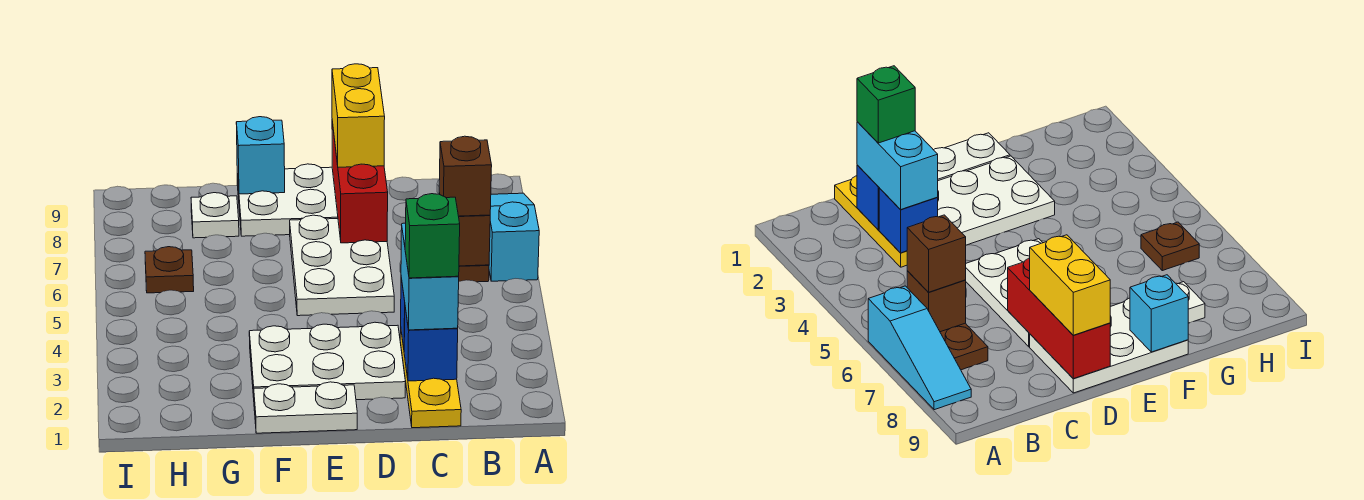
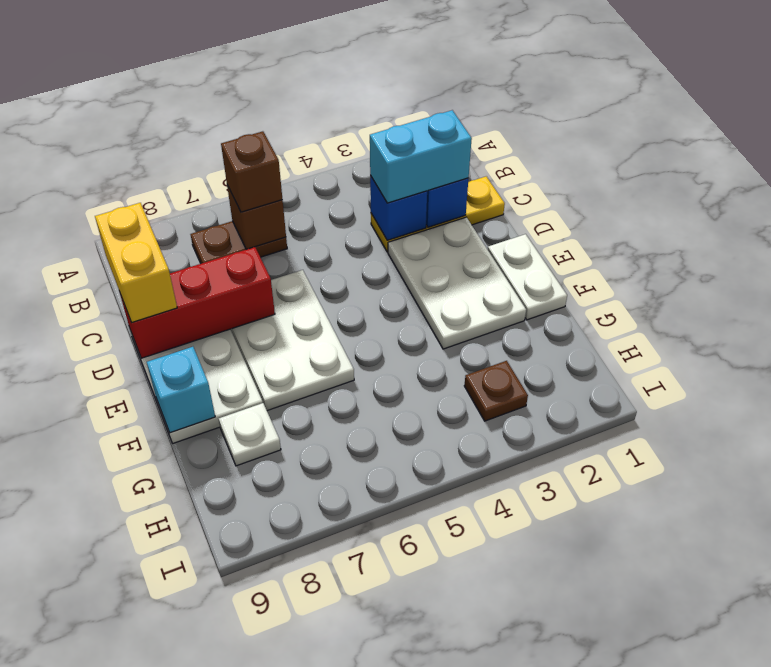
cyan 1x3 slope [489,193,539,281] -> none
green 1x1 brick [405,194,460,278] -> none
white 2x3 plate [290,215,394,316] -> white 2x3 plate turned to [231,270,354,411]
yellow 1x2 brick [332,64,385,167] -> yellow 1x2 brick turned to [95,203,177,323]
brown 1x1 plate [145,247,194,293] -> brown 1x1 plate moved to [464,361,528,421]

